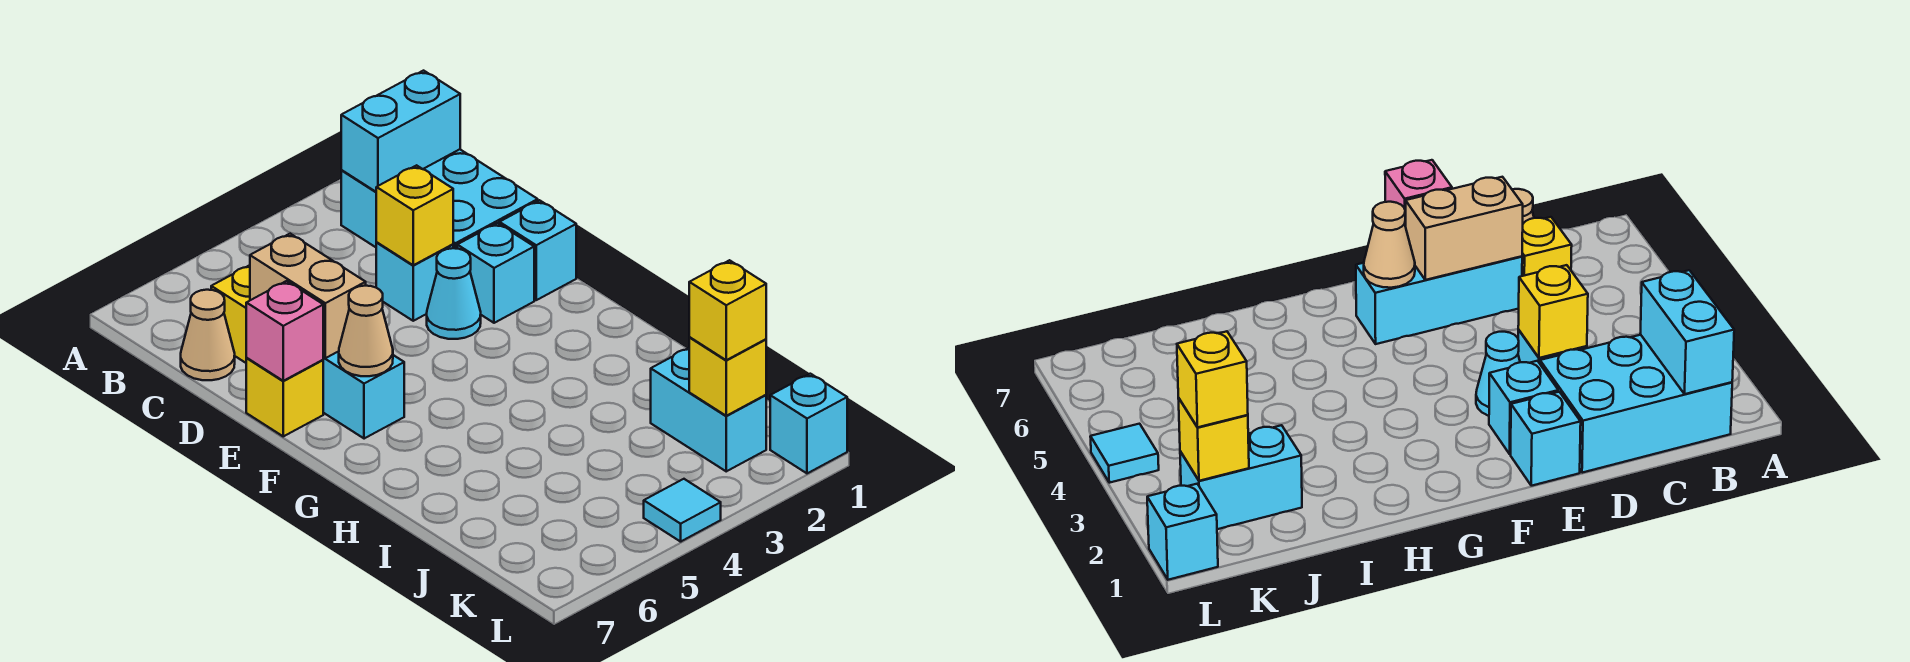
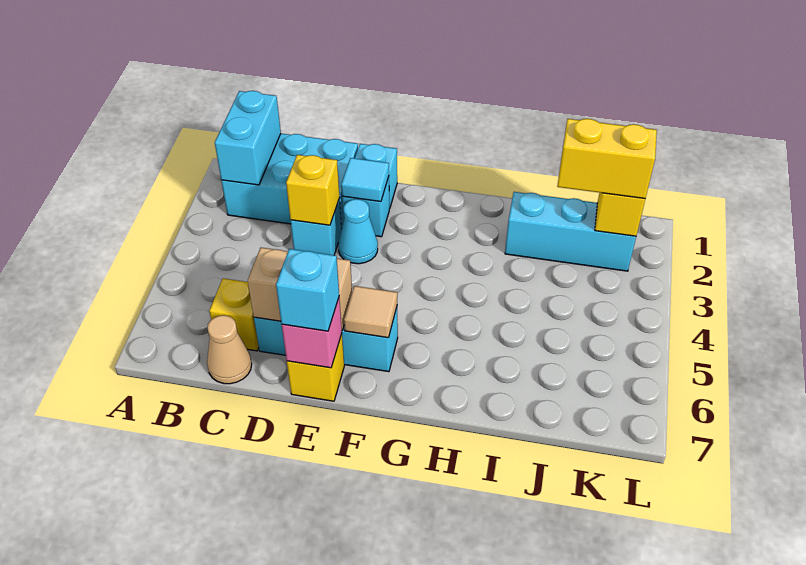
tan 1x1 cone [339,286,393,376] -> tan 1x1 tile [344,286,397,338]
cyan 1x2 brick [651,348,766,471] -> cyan 1x3 brick [505,192,636,271]
yellow 1x1 brick [689,260,766,360] -> yellow 1x2 brick [557,119,657,199]
cyan 1x1 brick [770,374,847,473] -> cyan 1x1 brick moved to [276,249,339,331]
cyan 1x1 tile [644,479,721,542] -> cyan 1x1 tile moved to [341,158,389,202]

